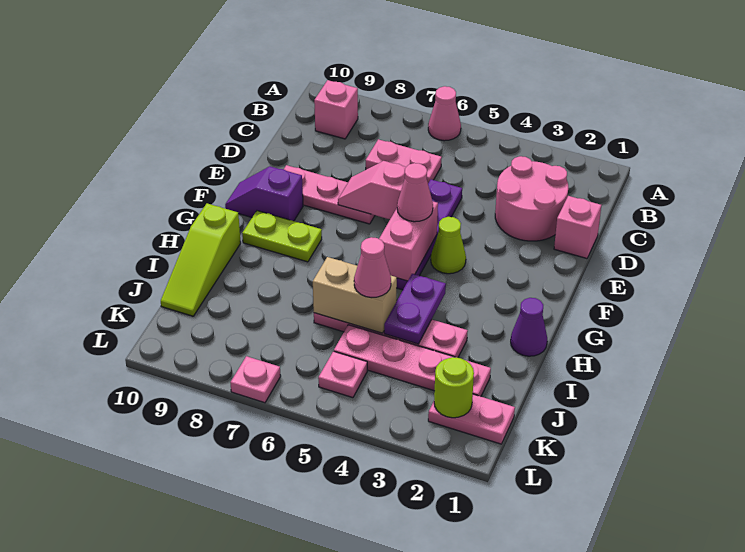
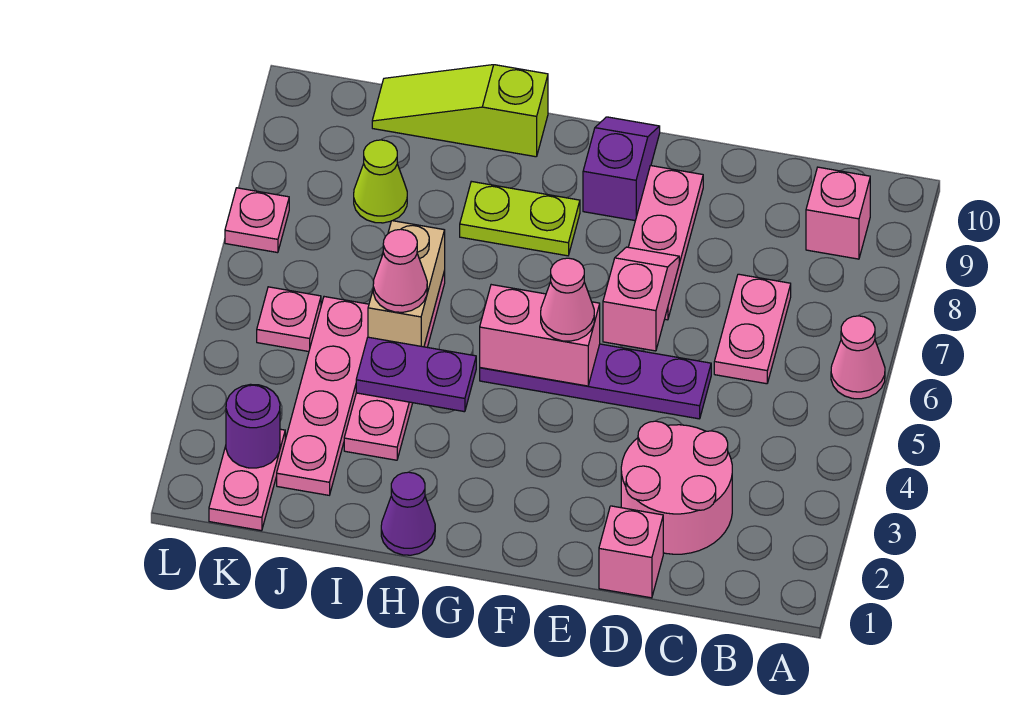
lime 1x1 cone [431,217,466,274] -> lime 1x1 cone moved to [354,140,407,223]
lime 1x2 plate [242,211,322,262] -> lime 1x2 plate turned to [460,181,580,256]
lime 1x1 round brick [434,357,474,418] -> purple 1x1 round brick [226,384,280,468]

